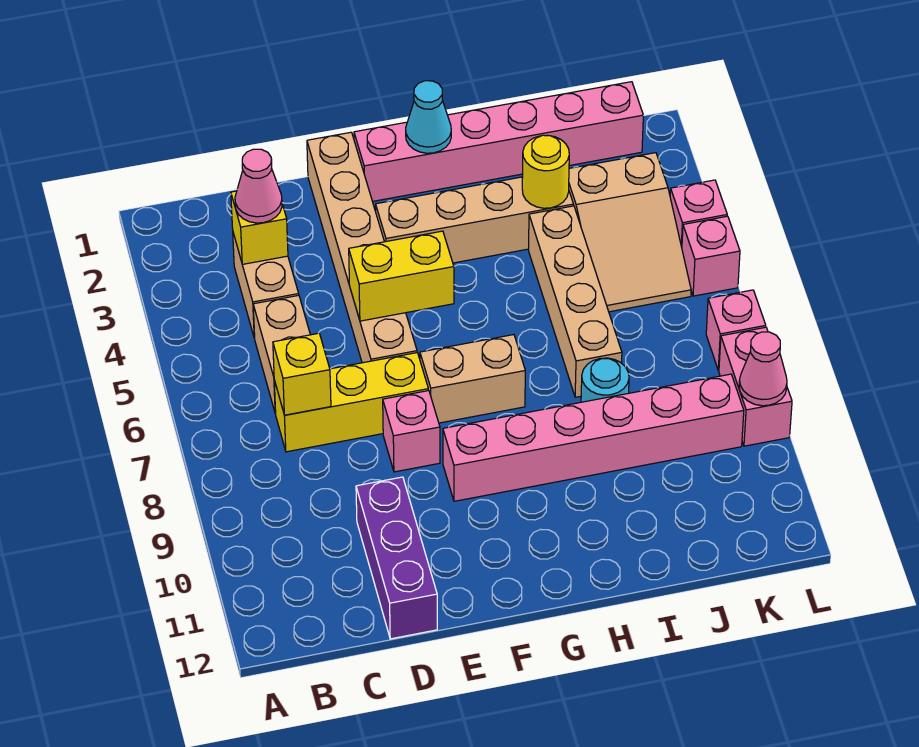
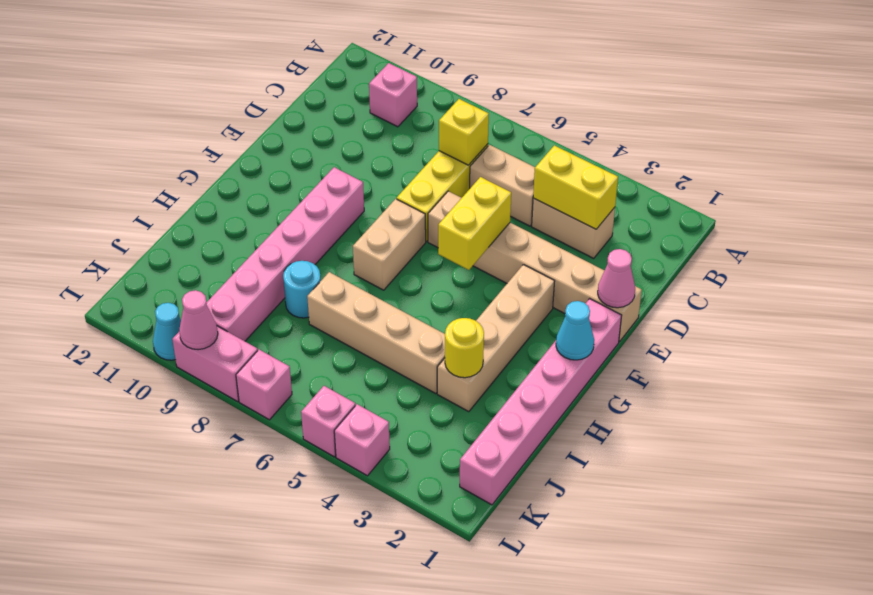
yellow 1x1 brick [231,191,288,264] -> yellow 1x2 brick [533,145,618,229]
pink 1x1 cone [235,149,282,223] -> pink 1x1 cone moved to [598,249,635,308]
purple 1x3 brick [356,477,437,639] -> none
pink 1x1 brick [383,391,440,472] -> pink 1x1 brick moved to [369,63,417,127]
tan 2x3 slope [569,153,691,312] -> none
none -> cyan 1x1 cone [153,303,181,360]

